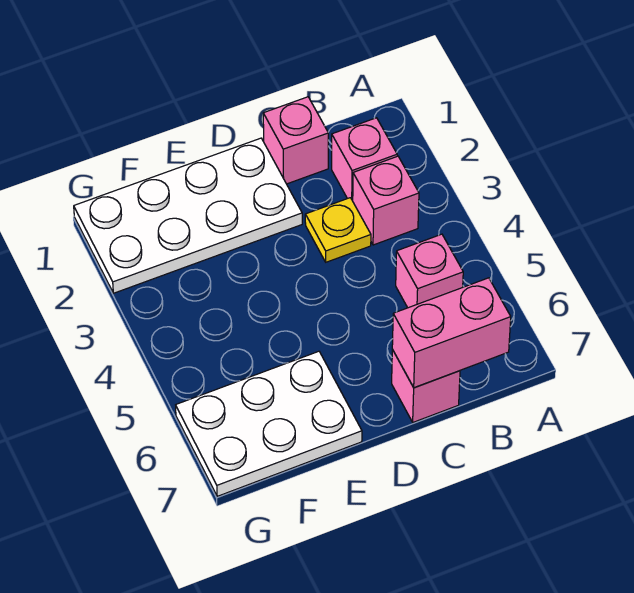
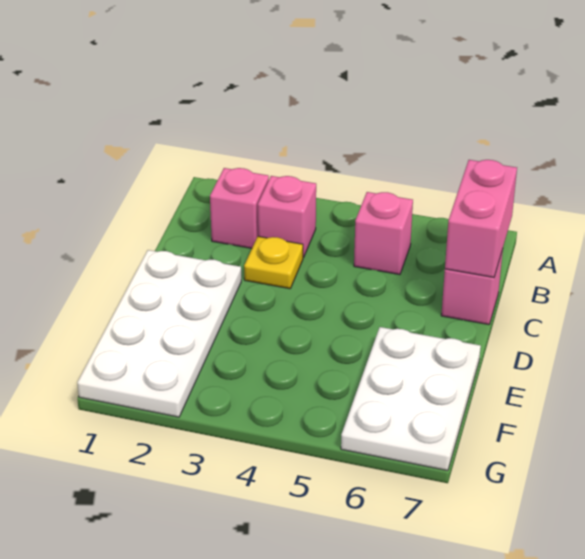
pink 1x1 brick [263,97,328,184] -> none

